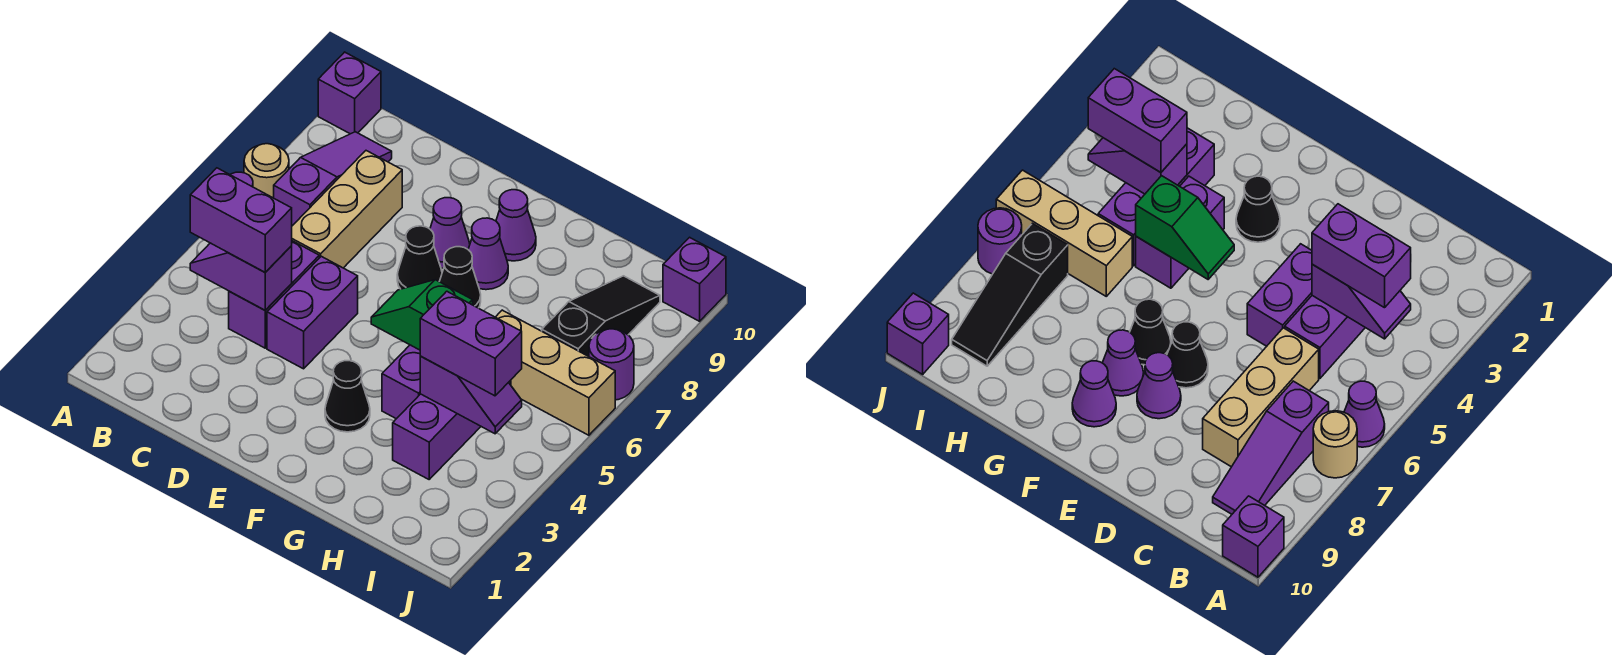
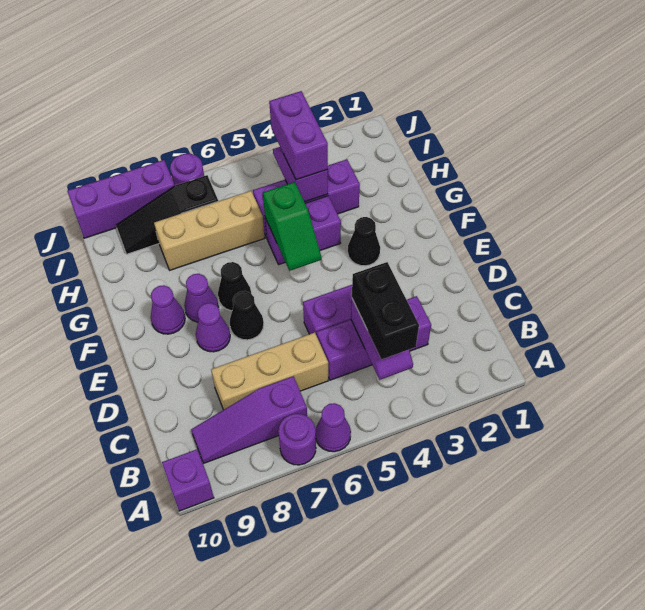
tan 1x1 round brick [244,144,289,198] -> purple 1x1 round brick [278,414,316,465]
purple 1x2 brick [190,168,292,272] -> black 1x2 brick [352,262,419,359]
purple 1x2 brick [229,241,319,348] -> purple 1x3 brick [317,296,431,380]
tan 1x3 brick [496,310,615,435] -> tan 1x3 brick turned to [154,191,265,270]
purple 1x1 brick [663,237,726,321] -> purple 1x3 brick [67,160,175,238]

